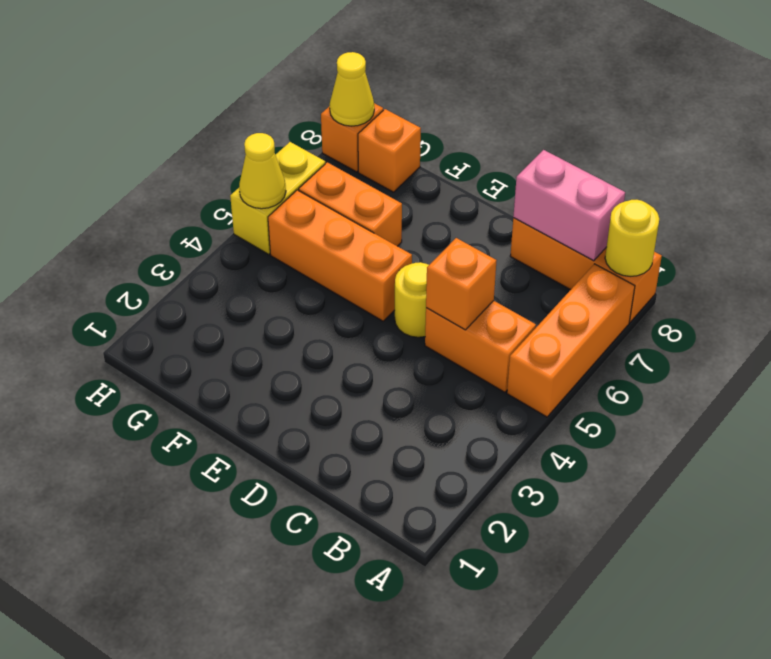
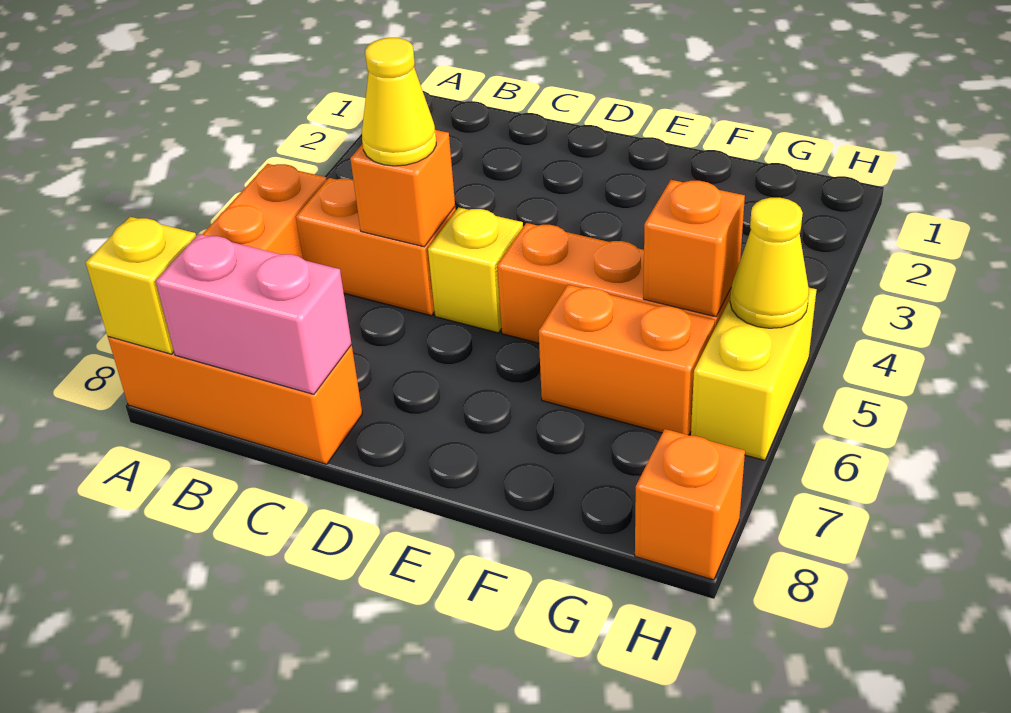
yellow 1x1 round brick [605,200,659,276] -> yellow 1x1 brick [85,217,196,354]
yellow 1x1 round brick [395,262,429,337] -> yellow 1x1 brick [428,207,523,333]
orange 1x1 brick [358,109,421,192] -> orange 1x1 brick moved to [643,180,745,317]
yellow 1x1 cone [330,52,374,126] -> yellow 1x1 cone moved to [362,38,436,166]

